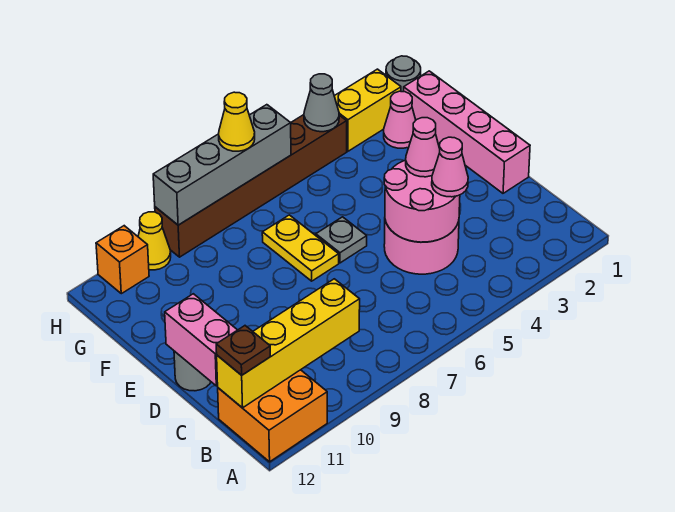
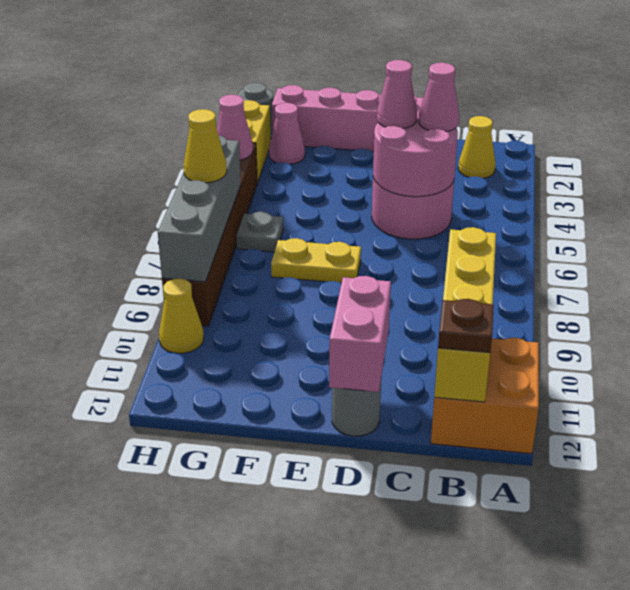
none -> yellow 1x1 cone [458,116,496,178]
pink 1x2 brick [165,294,237,386] -> pink 1x2 brick turned to [329,276,391,392]
grey 1x1 plate [316,217,367,263] -> grey 1x1 plate moved to [236,212,283,252]
grey 1x1 cone [304,74,339,132] -> pink 1x1 cone [217,95,253,160]
orange 1x1 brick [96,226,149,294] -> none

